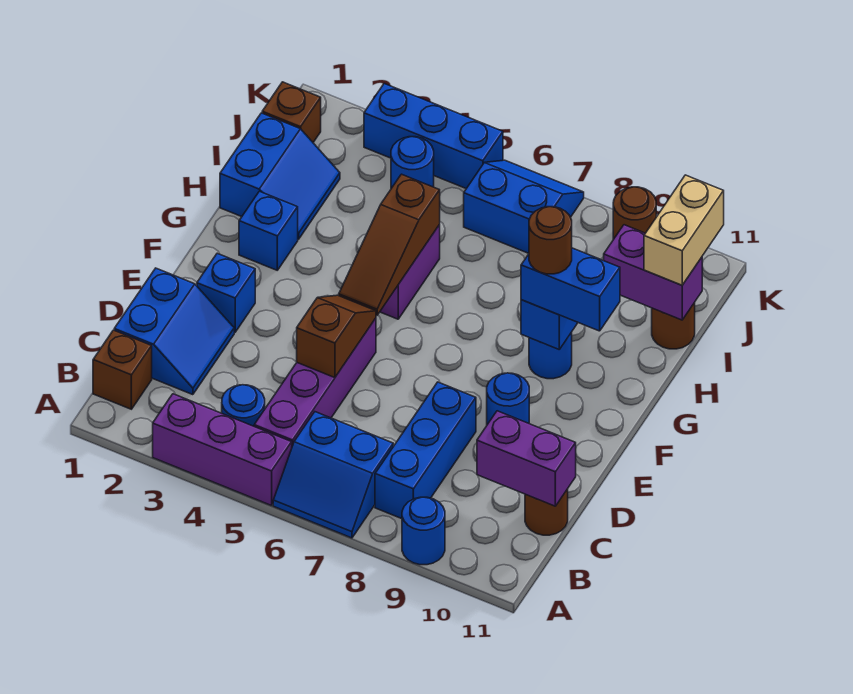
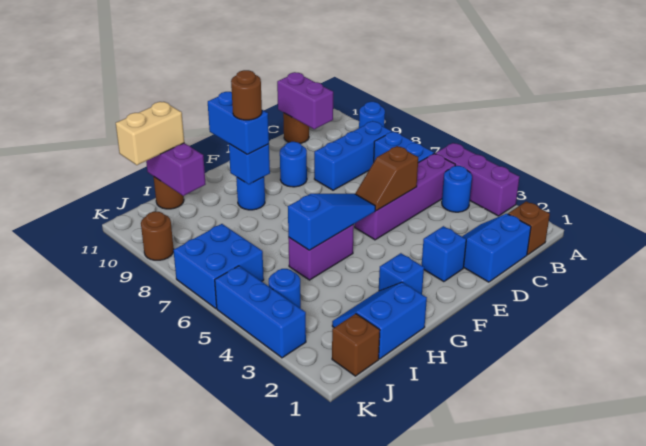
brown 1x3 slope [339,174,440,315] -> blue 1x3 slope [288,194,376,250]
blue 2x2 slope [464,160,584,253] -> blue 2x2 brick [173,224,264,309]

